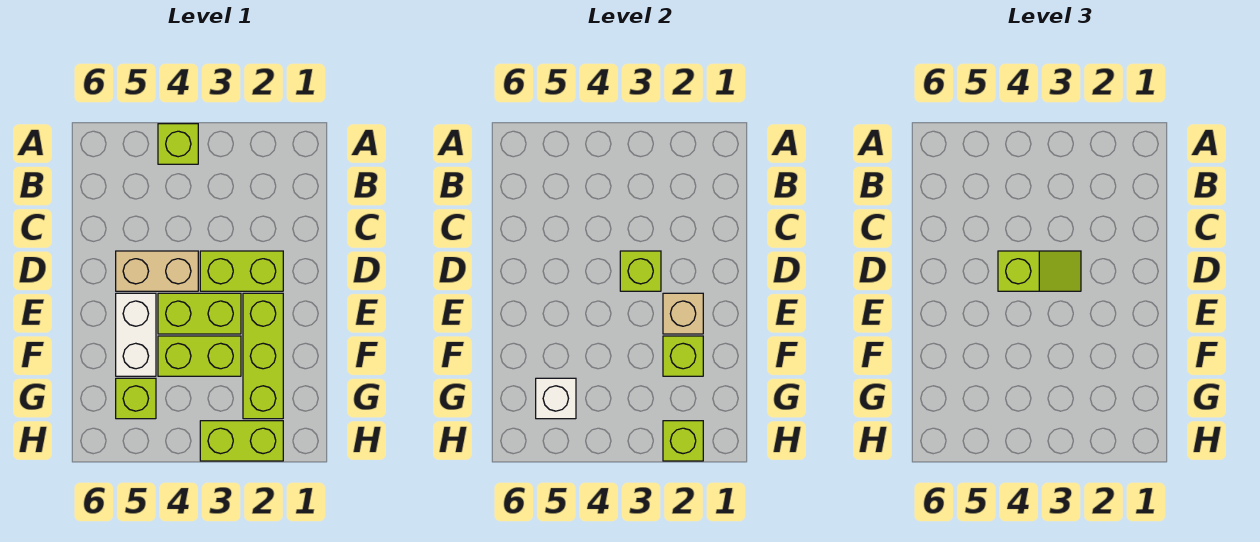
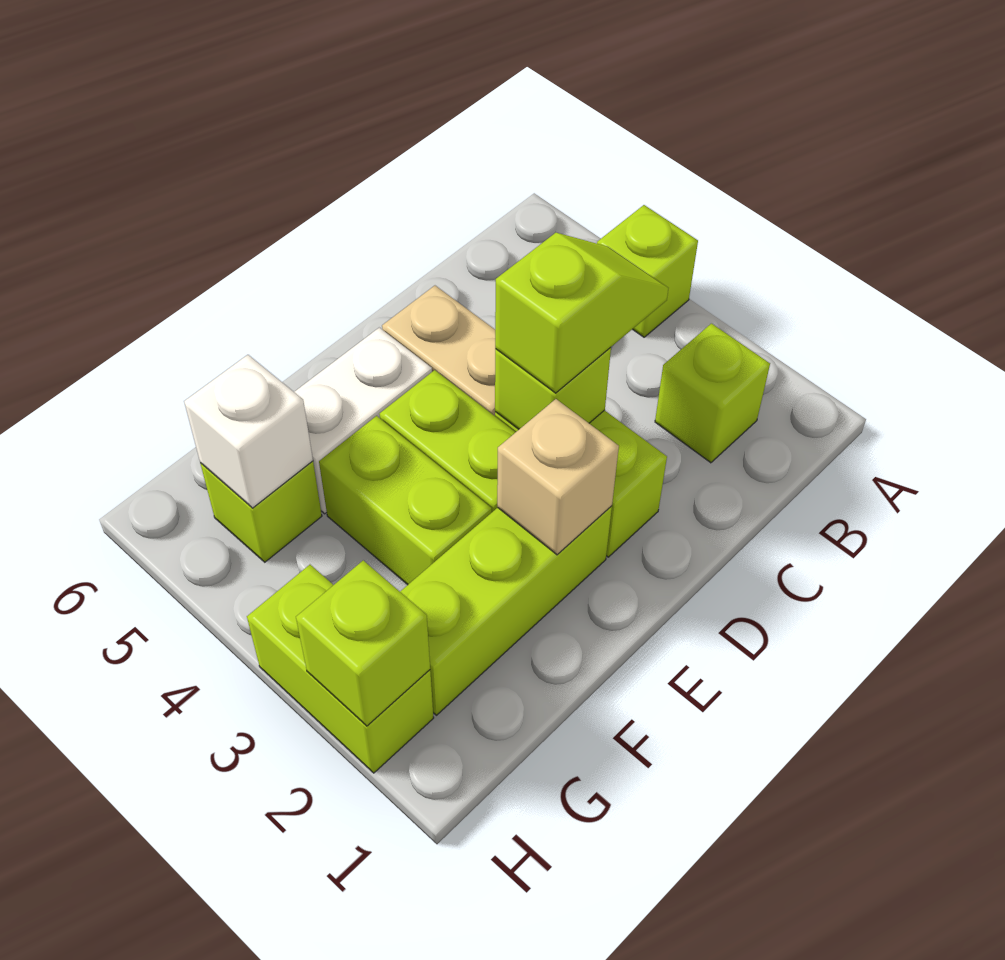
lime 1x2 slope [998,251,1081,291] -> lime 1x2 slope turned to [495,233,668,393]
lime 1x1 brick [663,336,703,376] -> lime 1x1 brick moved to [655,324,770,463]

